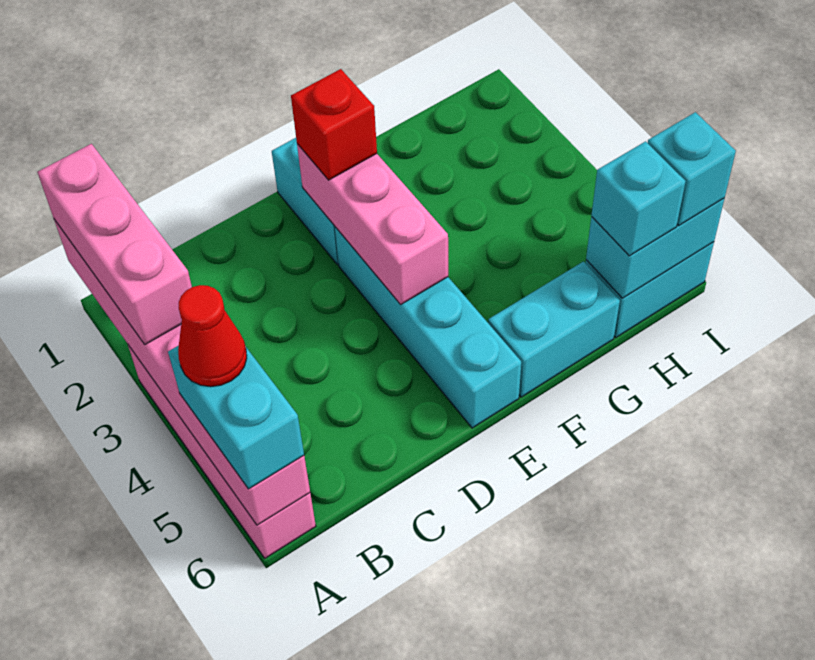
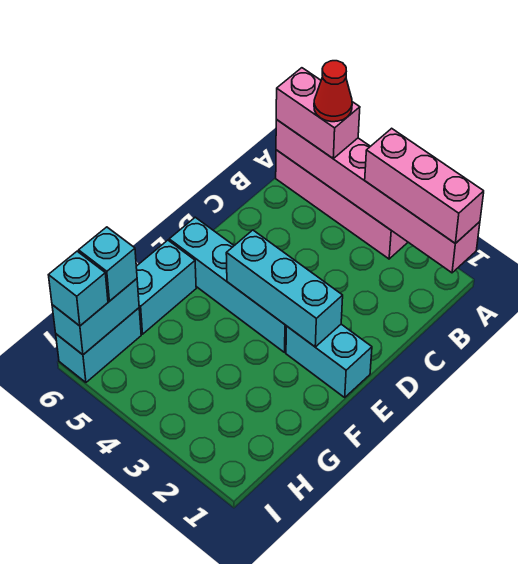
cyan 1x2 brick [168,345,304,489] -> pink 1x2 brick [276,68,360,158]
pink 1x3 brick [297,144,448,305] -> cyan 1x3 brick [226,230,343,347]
red 1x1 brick [291,69,377,180] -> none

